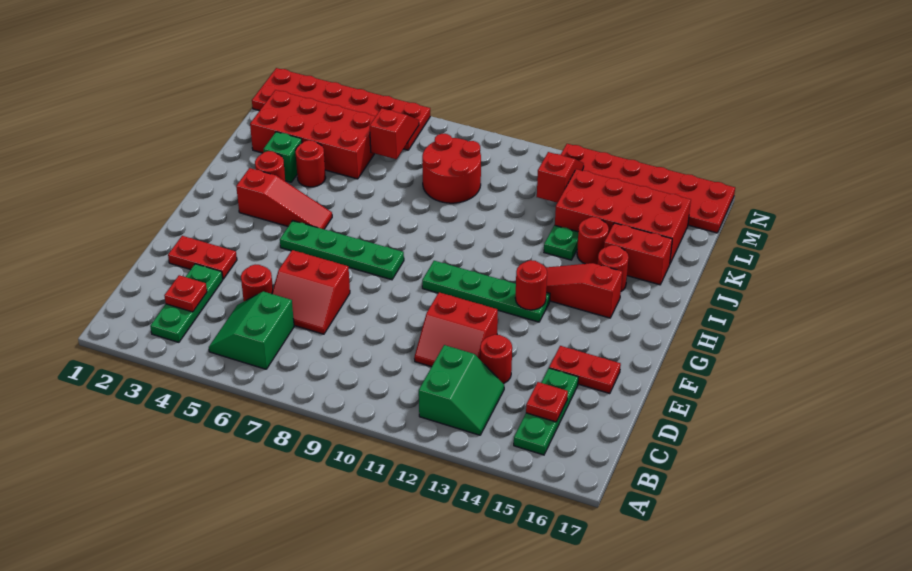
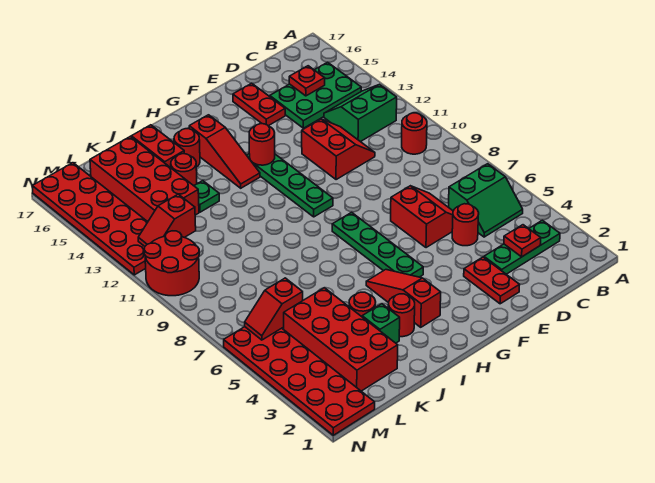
green 1x3 plate [514,368,578,455] -> green 2x3 plate [270,62,361,128]
red 1x1 round brick [480,335,512,384] -> red 1x1 round brick moved to [402,113,427,154]
red 2x2 round brick [422,134,481,203] -> red 2x2 round brick moved to [144,231,199,296]

